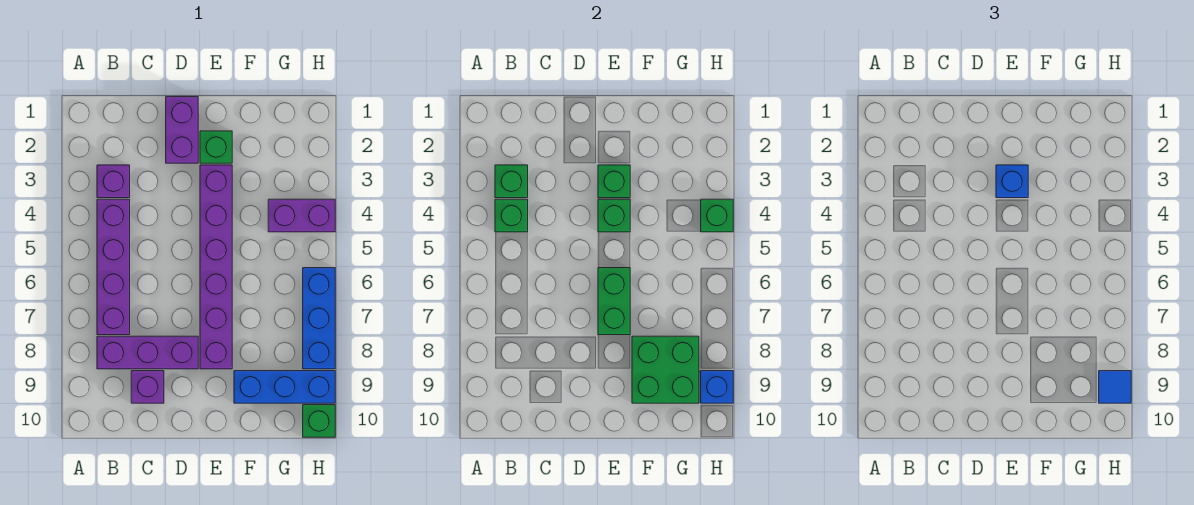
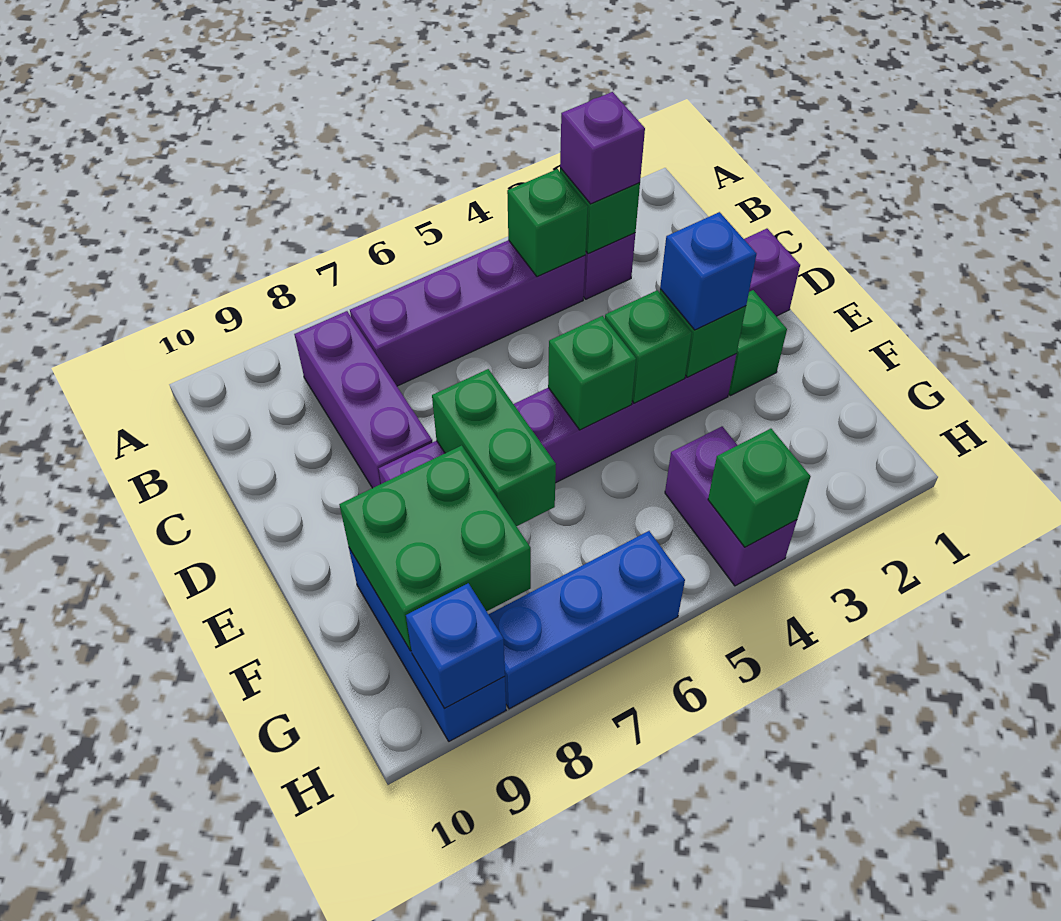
purple 1x1 brick [131,371,164,403] -> purple 1x1 brick moved to [560,92,645,204]
green 1x2 brick [598,268,630,335] -> green 1x2 brick turned to [432,369,556,526]
blue 1x1 tile [1099,371,1131,403] -> none
green 1x1 brick [303,405,335,437] -> green 1x1 brick moved to [548,316,636,430]

